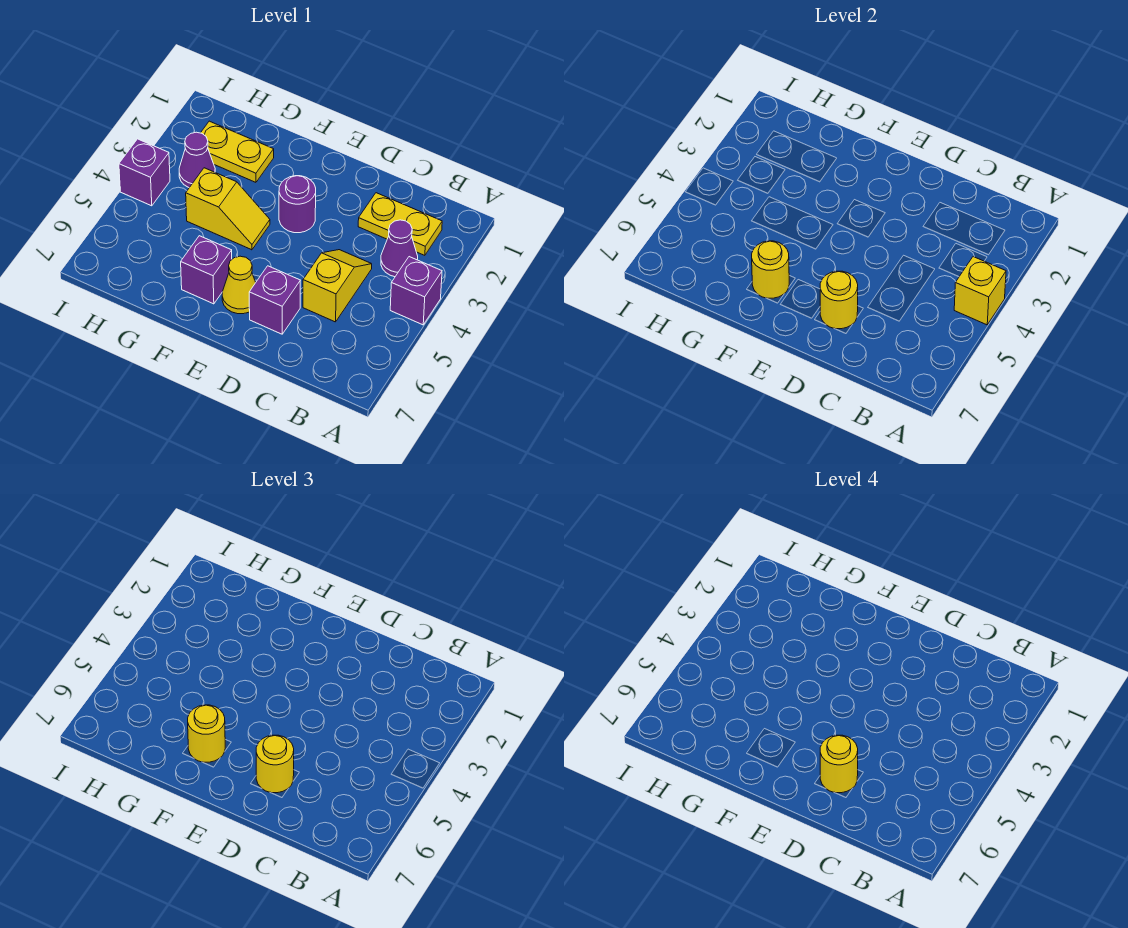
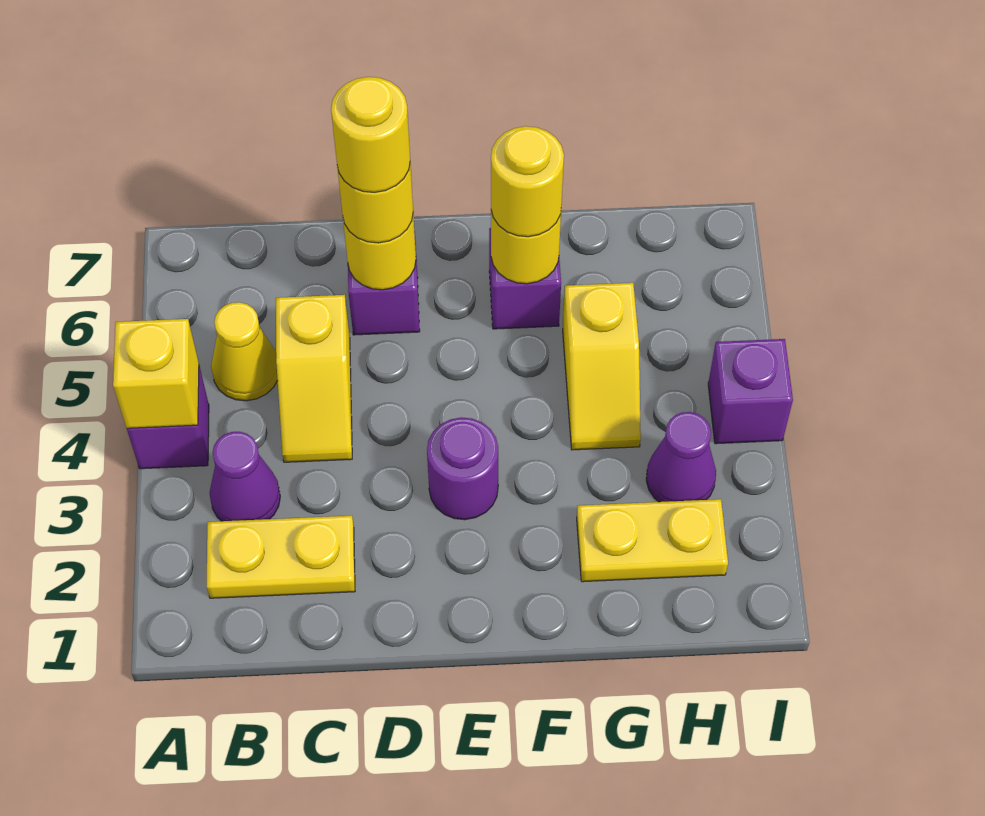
yellow 1x1 cone [222,256,256,314] -> yellow 1x1 cone moved to [211,302,278,401]
yellow 1x2 slope [186,168,270,250] -> yellow 1x2 slope turned to [563,283,641,450]

